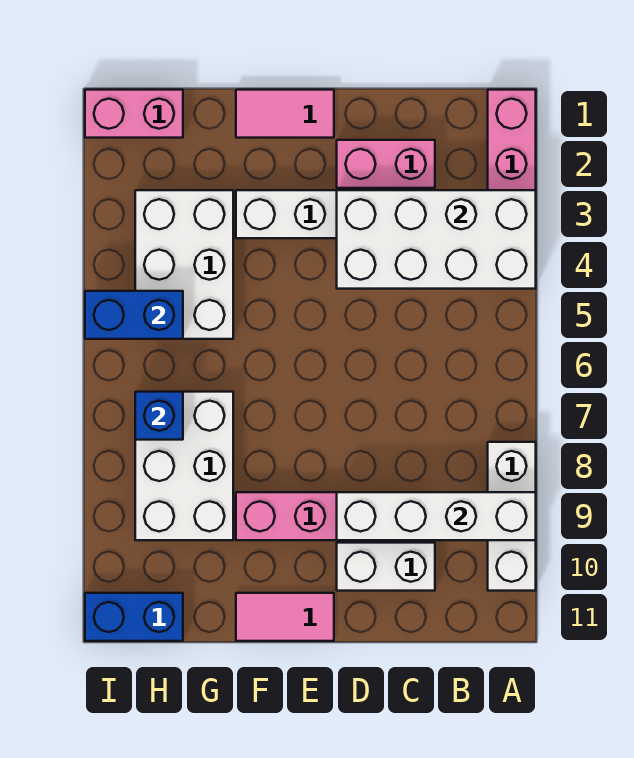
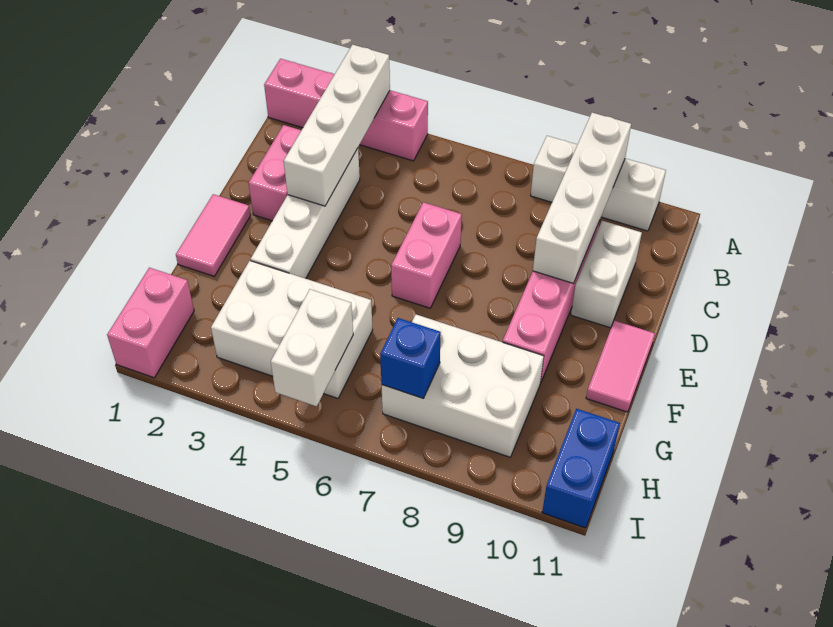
white 2x4 brick [337,190,536,289] -> white 1x4 brick [284,45,390,206]
none -> pink 1x2 brick [391,202,462,308]
blue 1x2 brick [85,291,183,339] -> white 1x2 brick [271,289,353,406]

